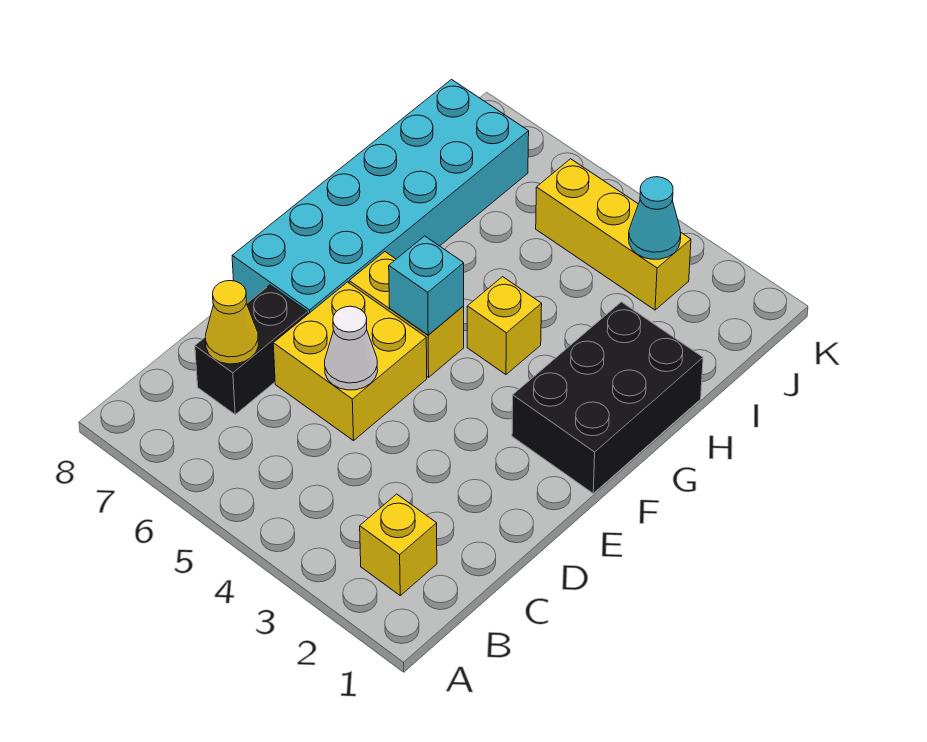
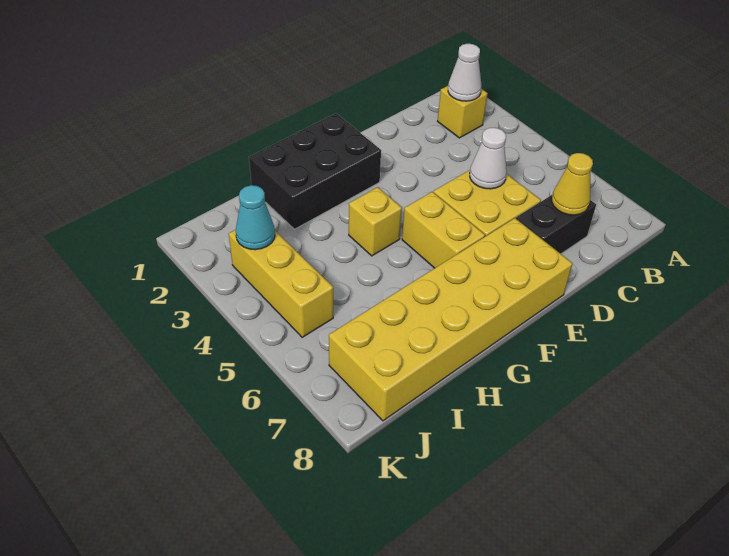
none -> white 1x1 cone [448,44,481,101]
cyan 2x6 brick [232,80,529,314] -> yellow 2x6 brick [329,218,573,421]
cyan 1x1 brick [389,236,464,335] -> none

